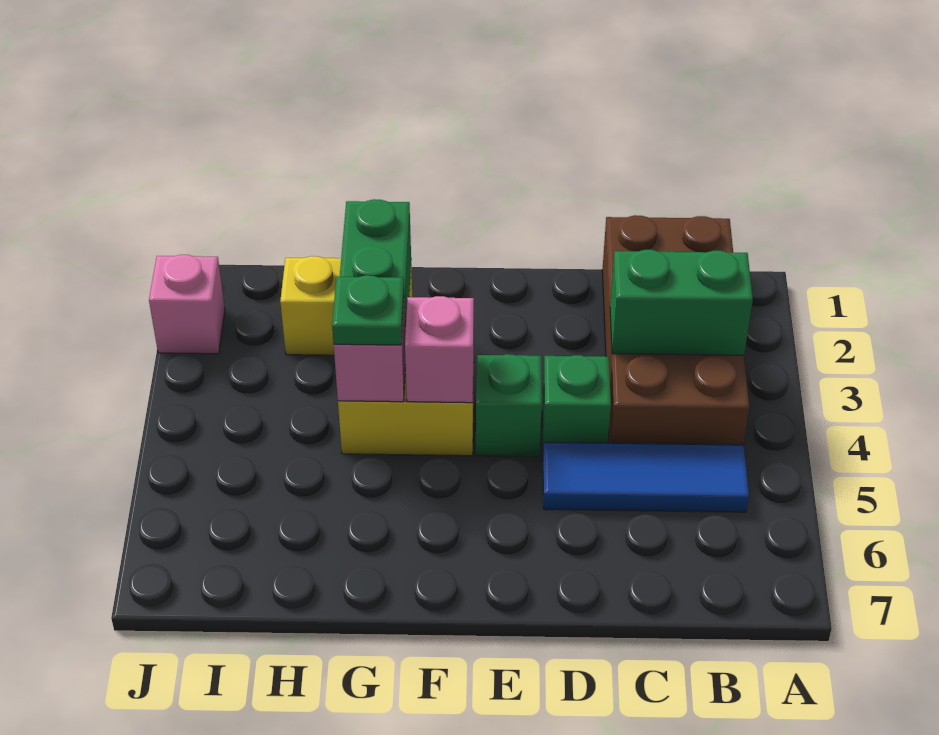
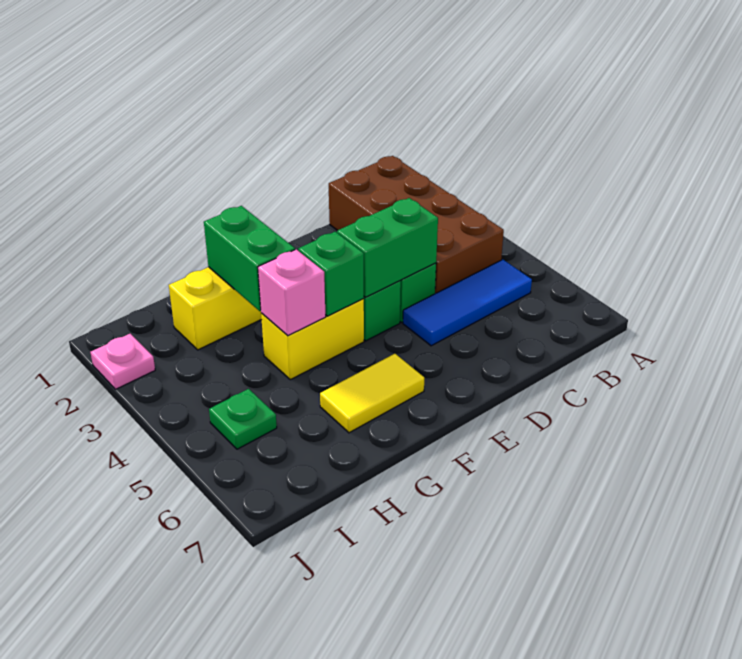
green 1x2 brick [610,250,753,355] -> green 1x2 brick moved to [337,198,438,297]
pink 1x1 brick [405,296,474,403] -> green 1x1 brick [298,232,364,316]
none -> yellow 1x2 tile [320,354,424,433]
green 1x1 plate [332,275,404,345] -> green 1x1 plate moved to [209,389,277,449]
pink 1x1 brick [149,255,225,354] -> pink 1x1 plate [90,334,155,389]

